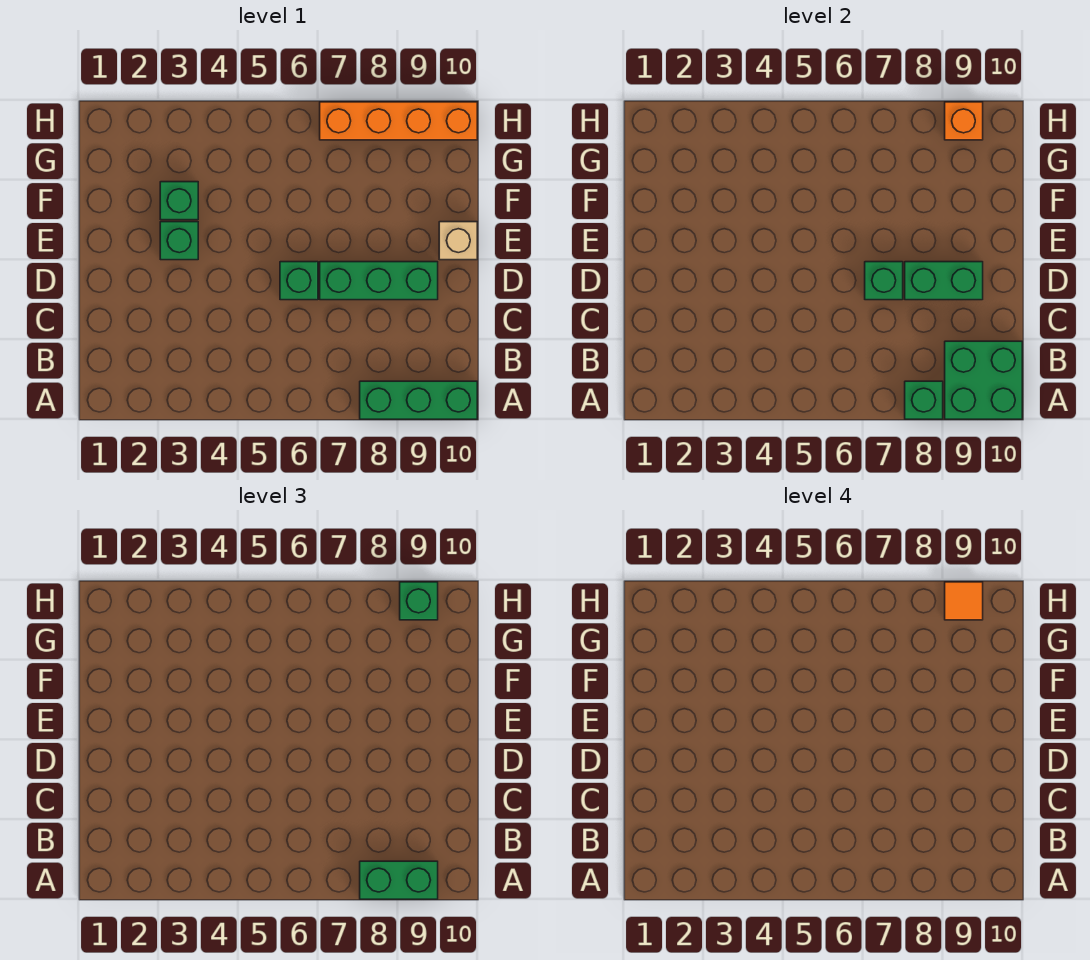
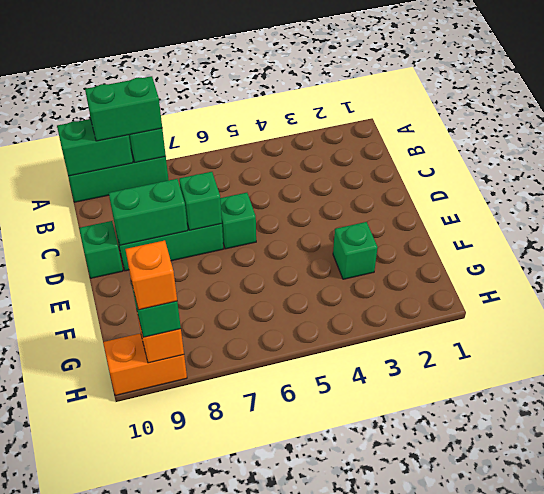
green 2x2 brick [945,341,1022,419] -> green 1x2 brick [57,119,133,176]
green 1x1 brick [160,222,198,260] -> green 1x1 brick moved to [79,221,123,278]
tan 1x1 brick [439,222,477,260] -> none
orange 1x4 brick [320,102,477,140] -> orange 1x2 brick [103,333,187,396]
orange 1x1 tile [945,582,983,620] -> orange 1x1 brick [125,240,177,310]

